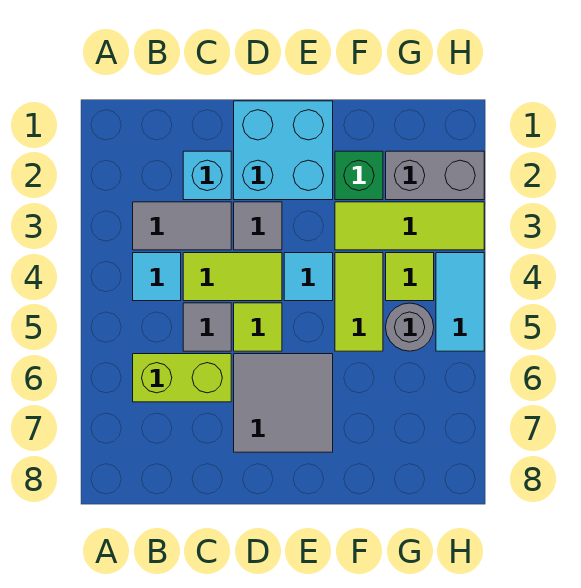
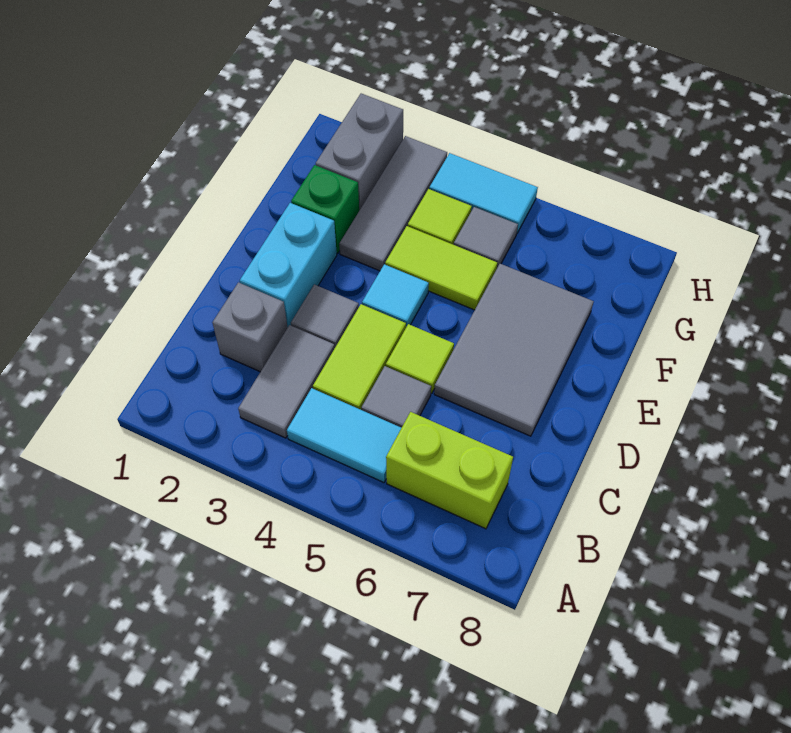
cyan 1x1 tile [133,253,181,301] -> cyan 1x2 tile [287,388,401,483]
lime 1x2 brick [133,354,231,402] -> lime 1x2 brick turned to [386,412,513,529]
cyan 1x1 brick [183,151,231,200] -> grey 1x1 brick [212,282,288,372]
cyan 2x2 brick [234,101,333,200] -> cyan 1x2 brick [240,203,337,327]
grey 2x2 tile [234,354,333,452] -> grey 2x3 tile [434,264,594,436]
lime 1x3 tile [335,202,484,250] -> grey 1x3 tile [339,136,447,271]
grey 1x1 round brick [386,303,434,351] -> grey 1x1 tile [454,207,518,268]

